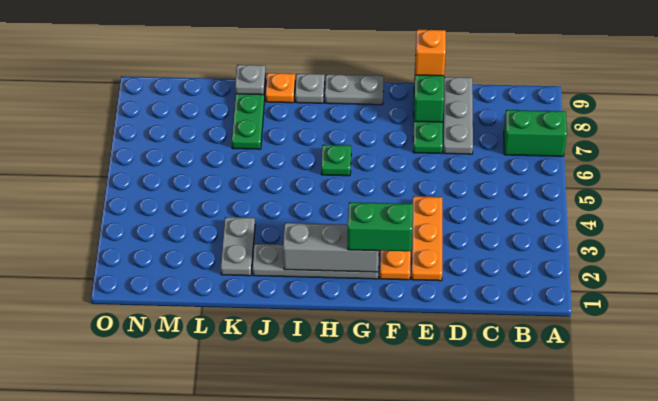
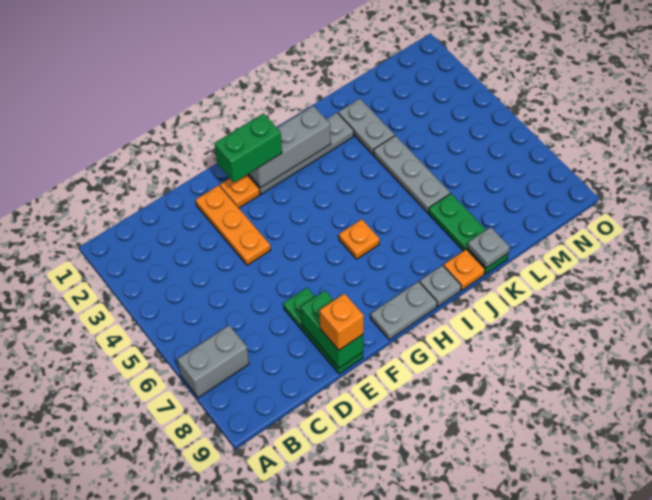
green 1x2 brick [504,110,567,156] -> grey 1x2 brick [177,325,249,398]
grey 1x3 plate [444,77,473,154] -> grey 1x3 plate moved to [373,136,450,213]
green 1x1 plate [321,145,351,176] -> orange 1x1 plate [339,219,380,259]

